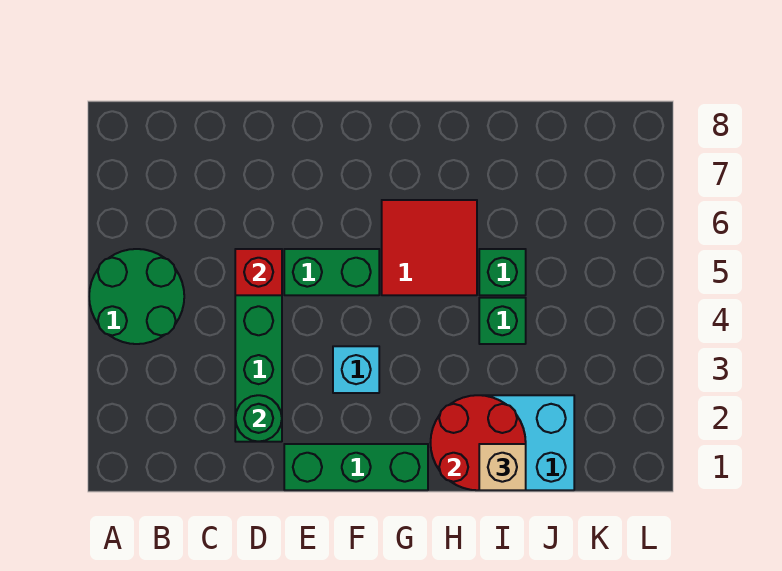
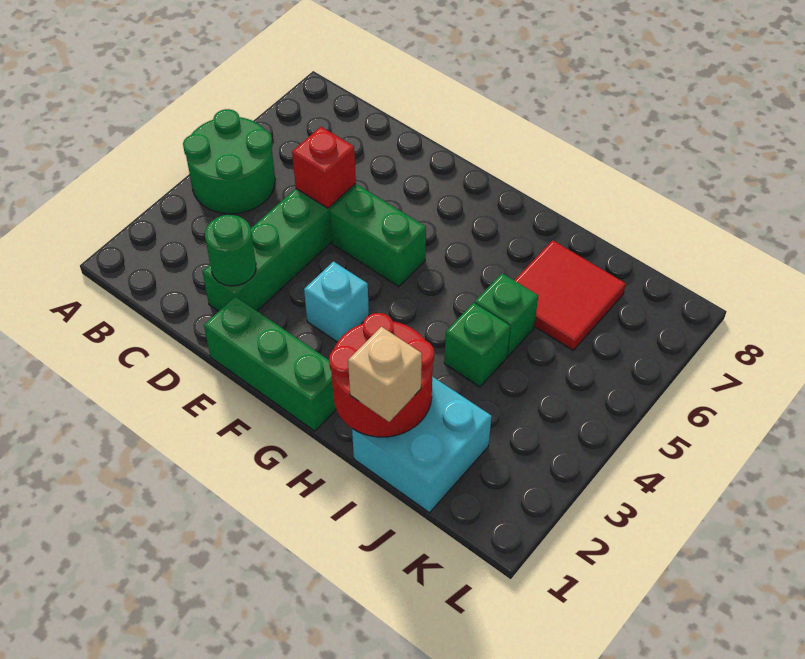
red 2x2 tile [382,200,477,295] -> red 2x2 tile moved to [514,240,626,350]

